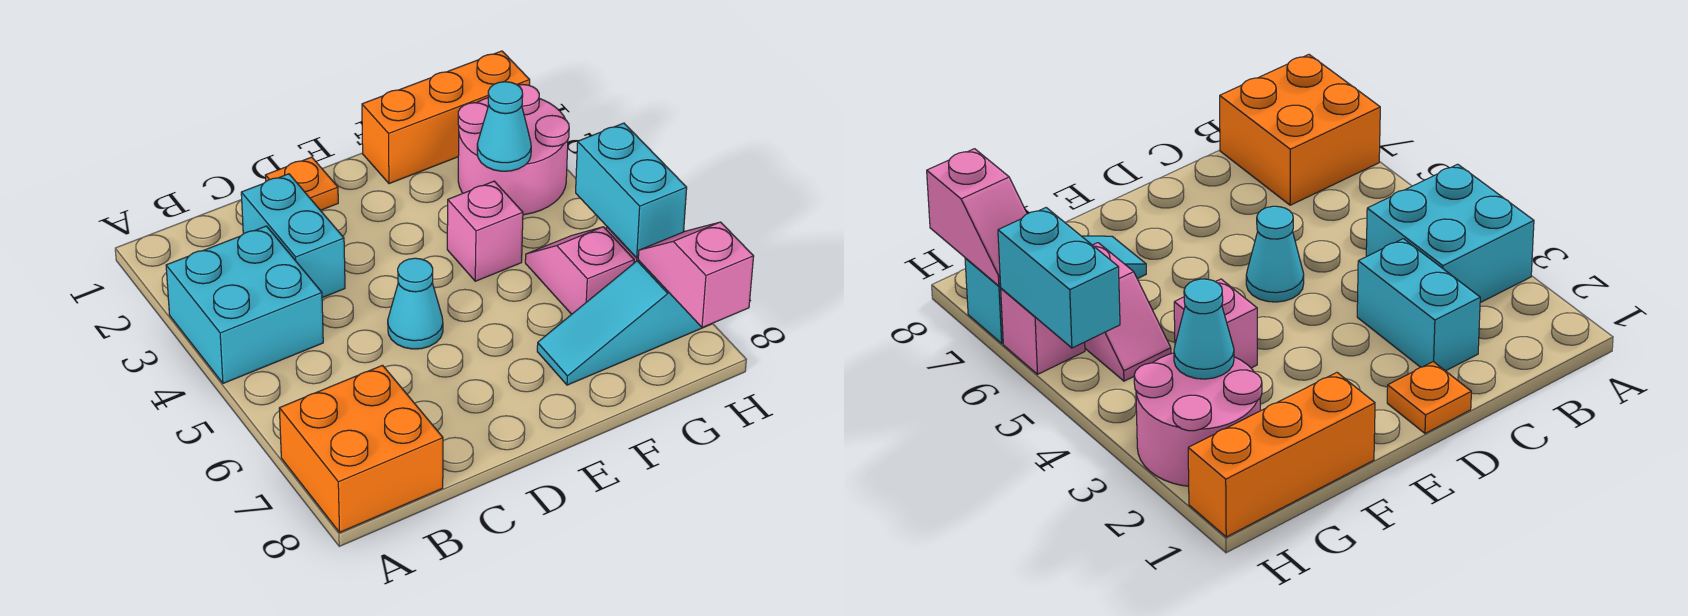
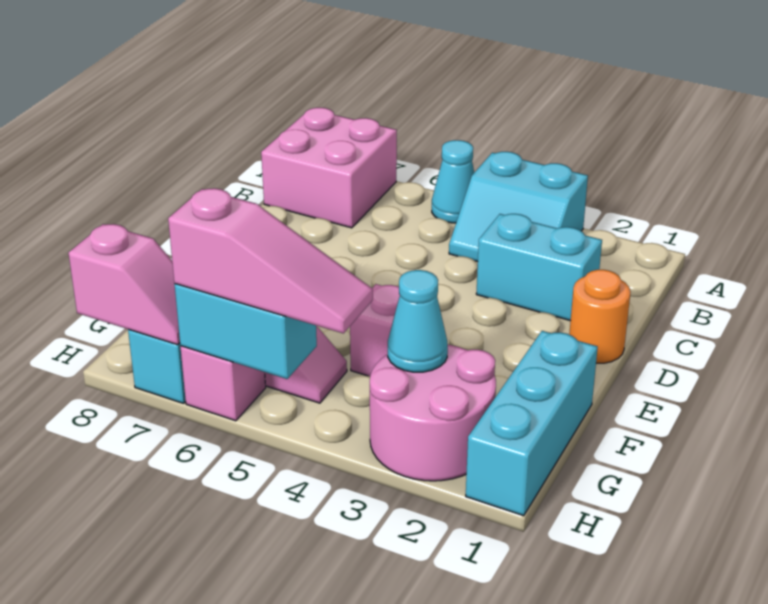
cyan 2x2 brick [166,226,323,383] -> cyan 2x2 slope [449,152,588,262]
orange 2x2 brick [279,365,443,532] -> pink 2x2 brick [261,108,397,228]
orange 1x1 plate [265,157,338,210] -> orange 1x1 round brick [569,270,631,363]
cyan 1x1 cone [388,258,443,349] -> cyan 1x1 cone moved to [432,140,474,223]
orange 1x3 brick [362,51,530,184] -> cyan 1x3 brick [466,331,598,516]
none -> pink 1x3 slope [168,188,373,334]

